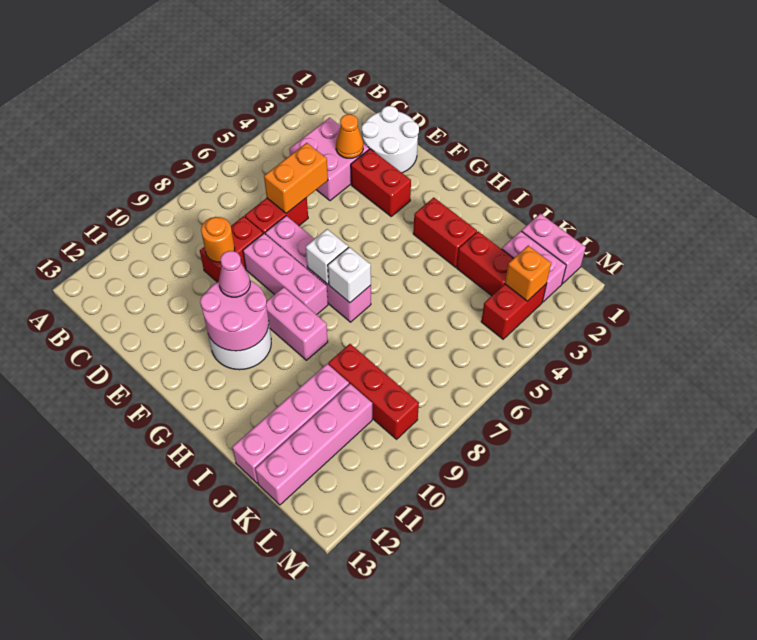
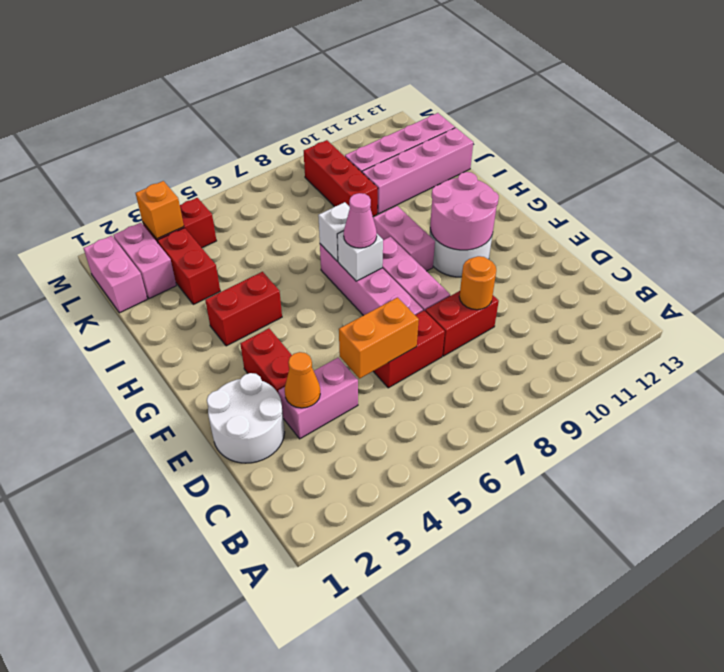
pink 2x2 brick [289,118,369,201] -> pink 1x2 brick [278,358,358,439]
pink 1x1 cone [219,251,250,297] -> pink 1x1 cone moved to [344,193,377,248]
red 1x2 brick [413,198,477,267] -> red 1x2 brick turned to [205,272,282,346]

